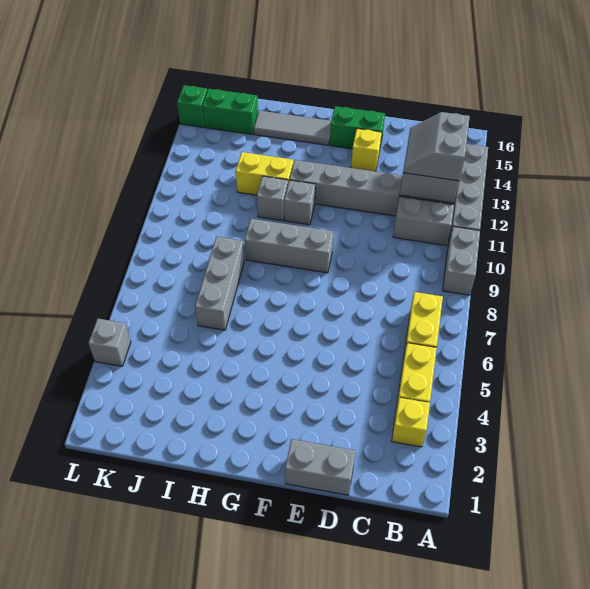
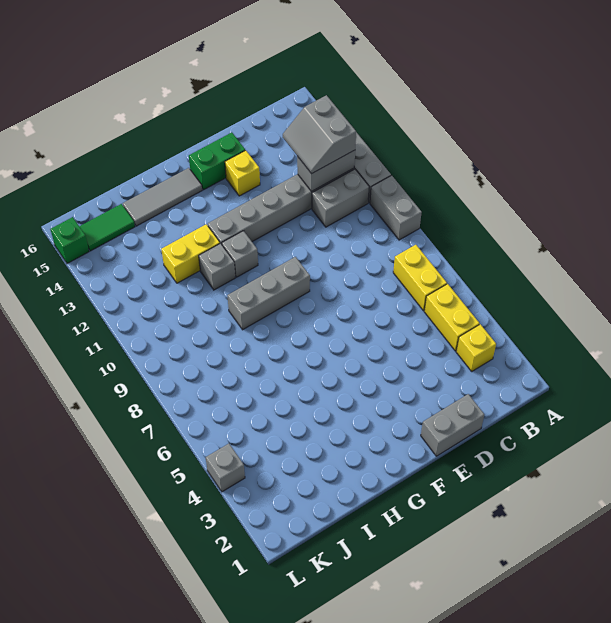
grey 1x3 brick [195,237,244,330] -> none
green 1x2 brick [202,89,258,134] -> green 1x2 tile [79,204,135,251]

